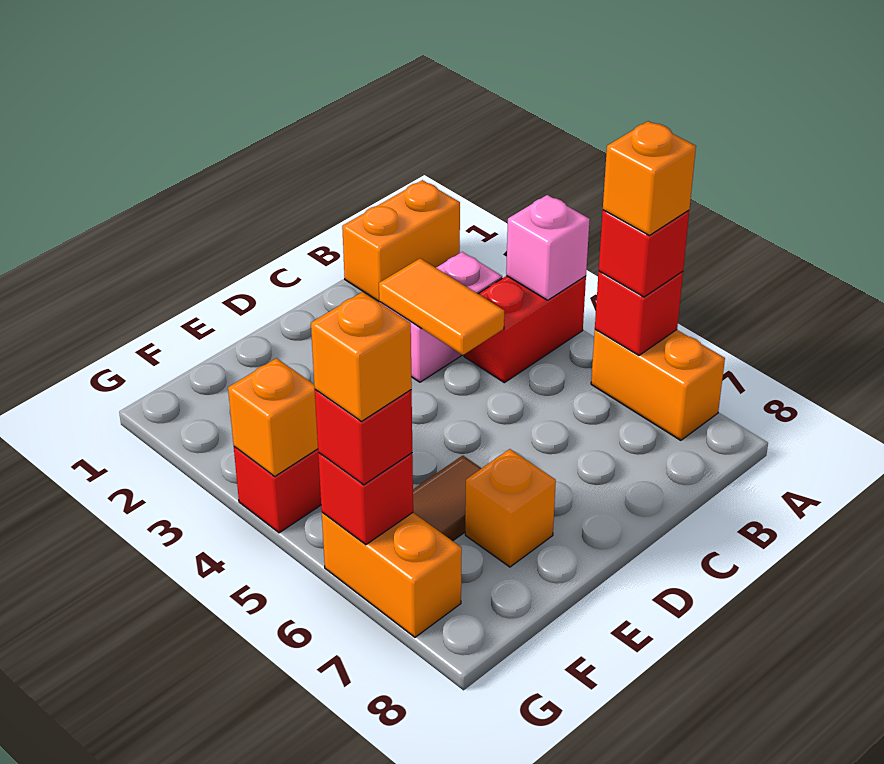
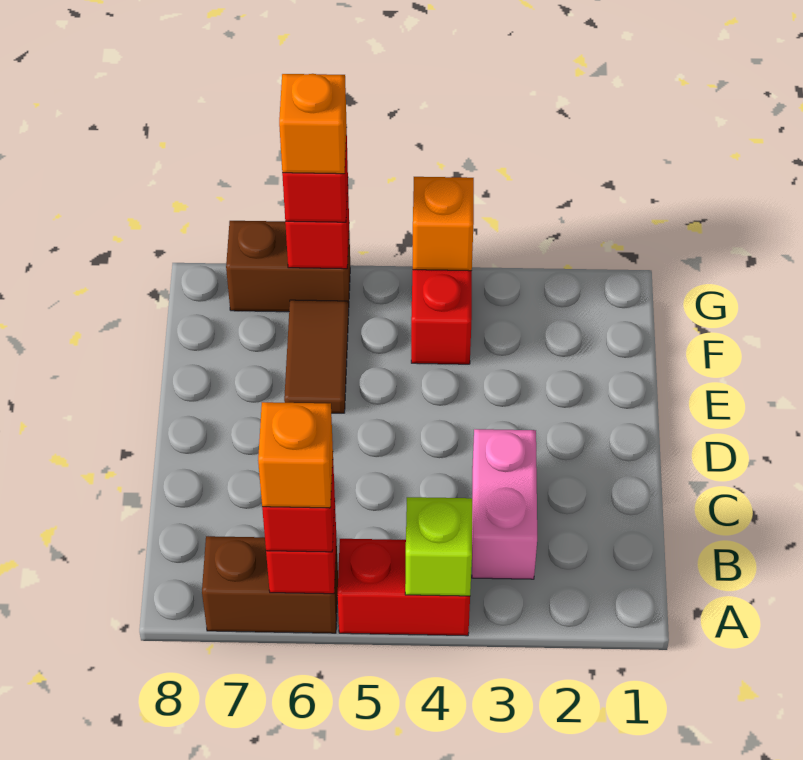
orange 1x2 brick [342,180,460,302] -> none
red 1x2 brick [464,276,586,383] -> red 1x2 brick turned to [338,539,470,636]
pink 1x1 brick [506,195,590,300] -> lime 1x1 brick [405,497,472,596]
orange 1x2 brick [591,329,725,440] -> brown 1x2 brick [202,536,338,633]
orange 1x2 tile [379,258,504,355] -> none
orange 1x1 brick [465,449,556,567] -> none
orange 1x2 brick [322,512,462,637] -> brown 1x2 brick [226,221,350,312]

